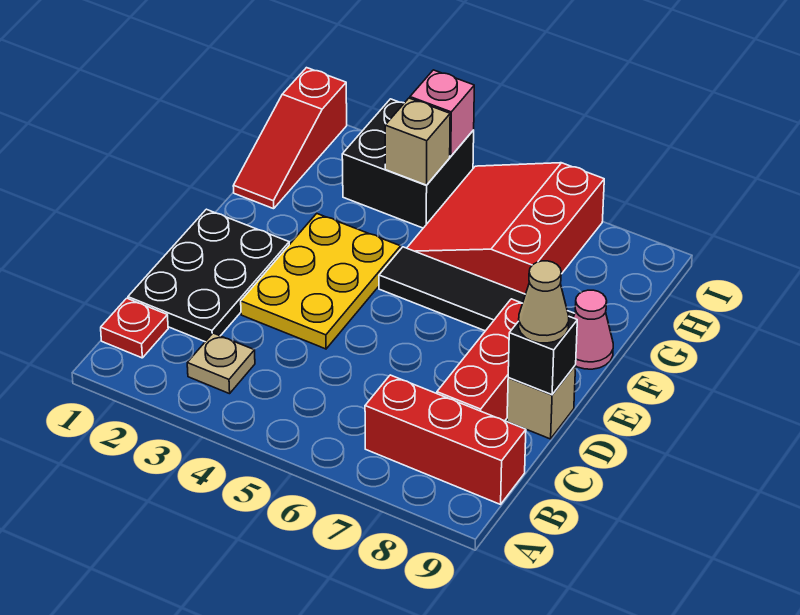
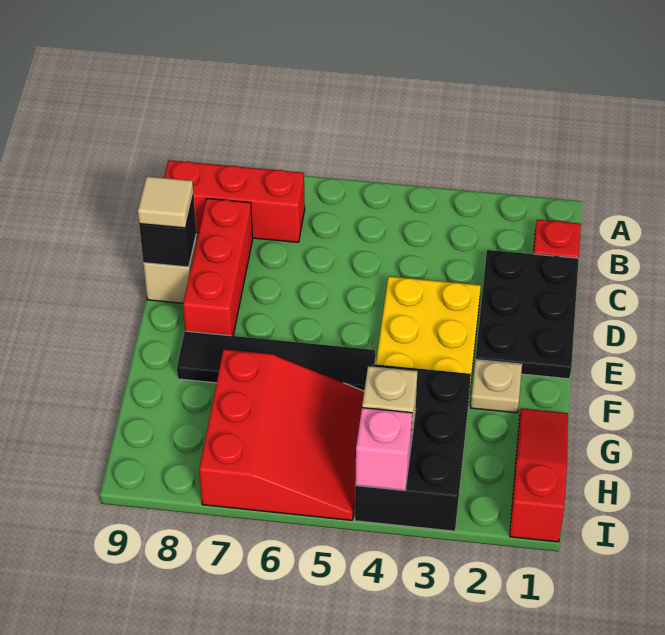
tan 1x1 plate [187,333,255,394] -> tan 1x1 plate moved to [471,360,522,413]
tan 1x1 cone [519,261,569,343] -> tan 1x1 tile [138,176,193,228]
pink 1x1 cone [573,290,613,369] -> none
black 2x2 brick [342,99,474,228] -> black 2x3 brick [355,364,471,531]

